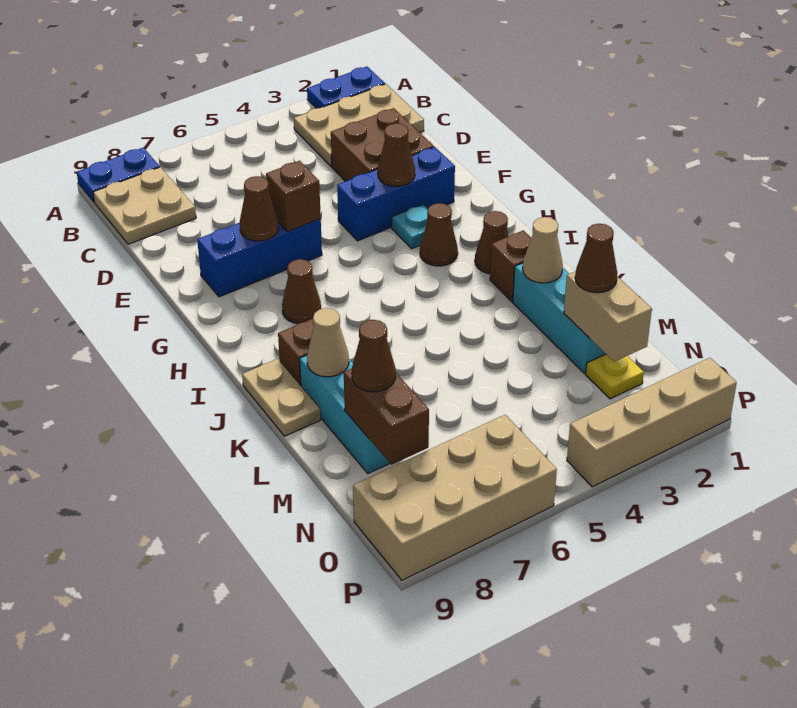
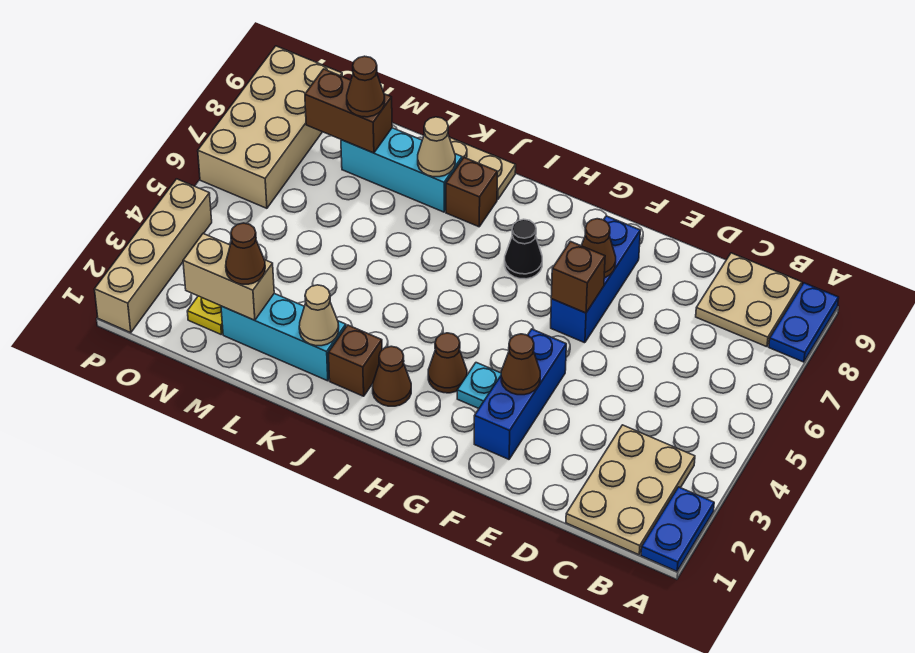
brown 2x2 brick [331,108,434,181] -> none
brown 1x1 cone [282,259,321,324] -> black 1x1 cone [505,219,542,279]

